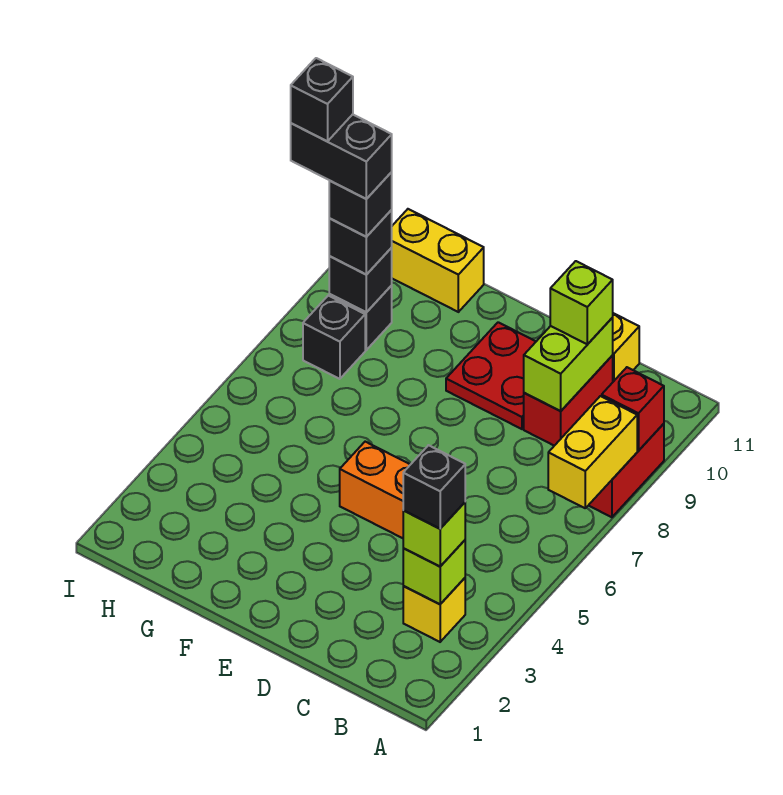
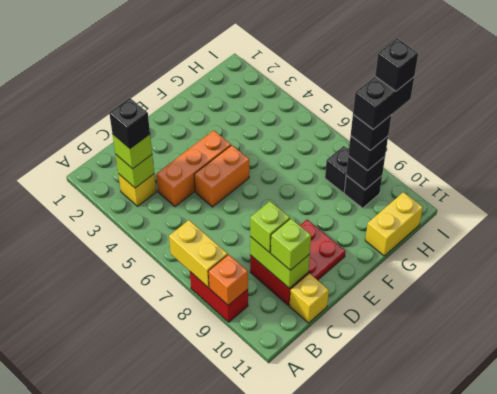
red 1x1 brick [602,367,664,451] -> orange 1x1 brick [208,254,248,305]
none -> orange 1x3 brick [156,130,231,207]
none -> lime 1x1 brick [250,201,290,253]

